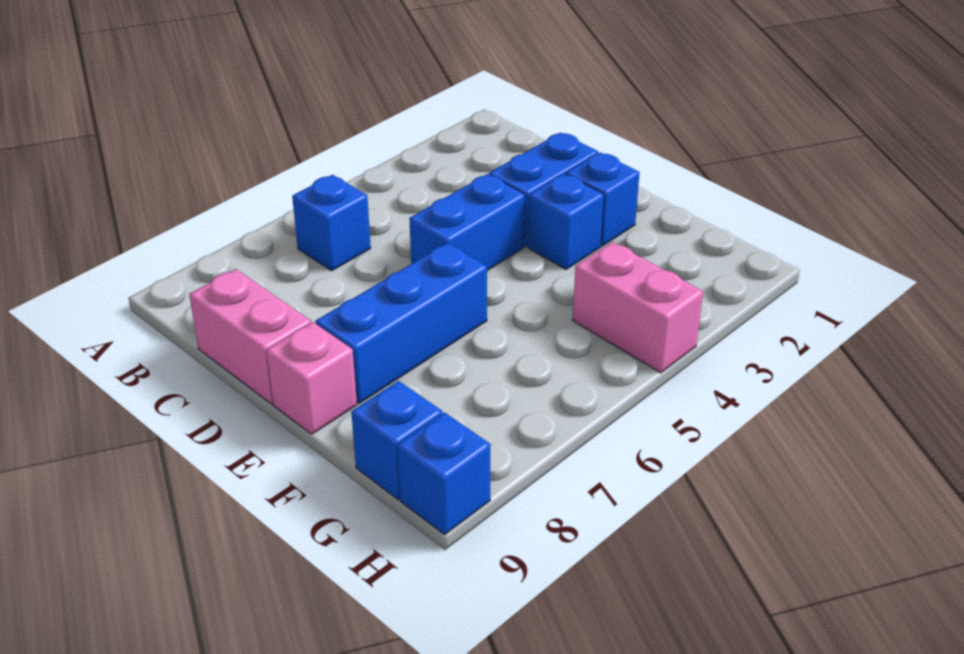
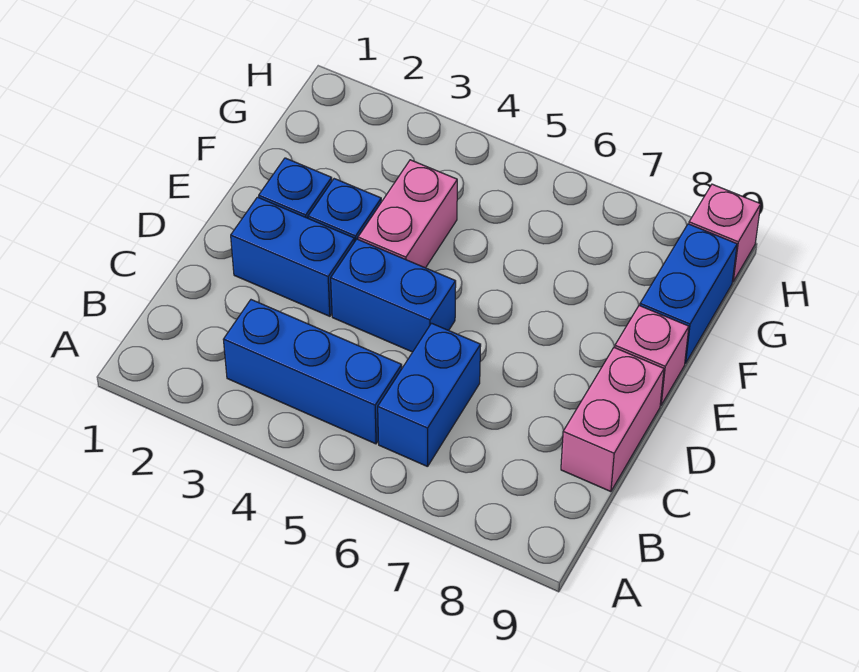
blue 1x1 brick [292,175,371,271] -> blue 1x2 brick [378,323,481,467]
blue 1x3 brick [315,243,487,404] -> blue 1x3 brick moved to [223,300,402,444]
pink 1x2 brick [573,242,703,373] -> pink 1x2 brick moved to [358,160,457,268]
blue 1x1 brick [351,381,442,499] -> blue 1x2 brick [640,224,737,363]
blue 1x1 brick [397,412,491,534] -> pink 1x1 brick [689,184,761,282]

